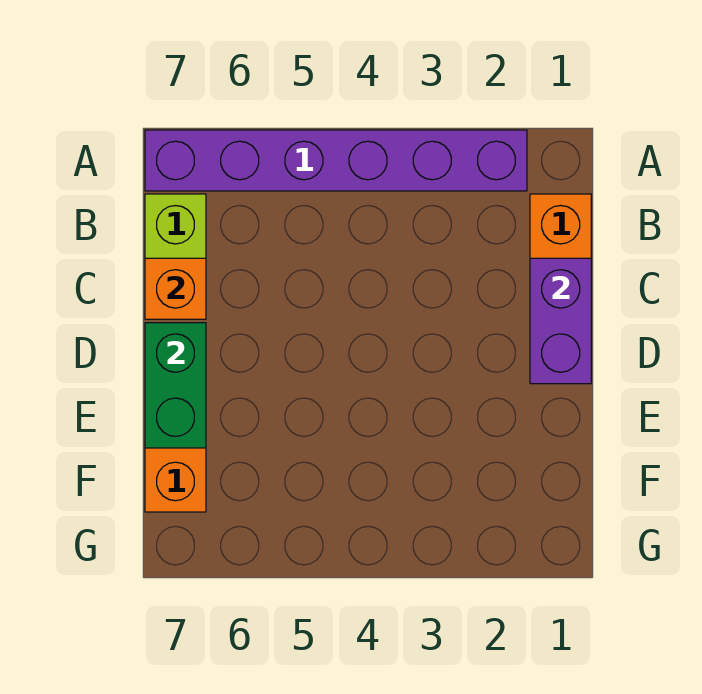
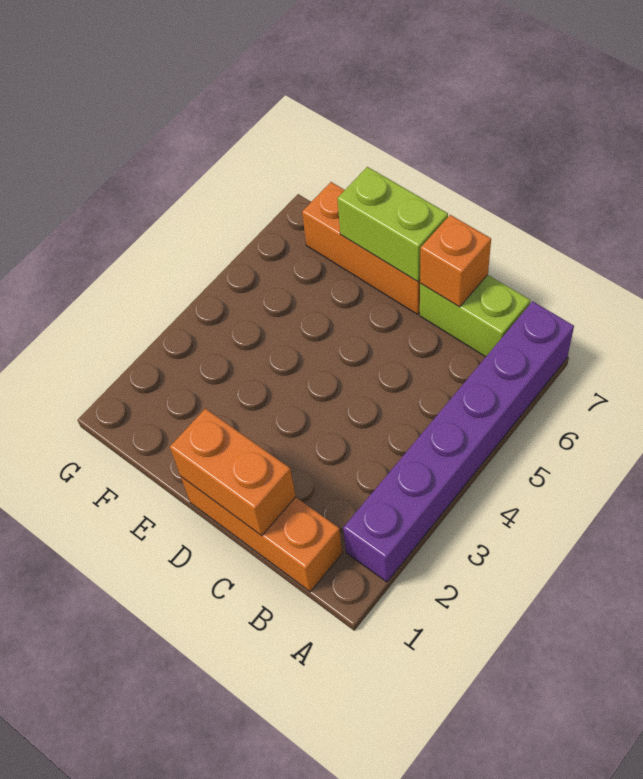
purple 1x2 brick [530,258,591,384] -> orange 1x2 brick [170,409,296,536]
green 1x2 brick [145,323,206,448] -> lime 1x2 brick [337,167,448,282]

